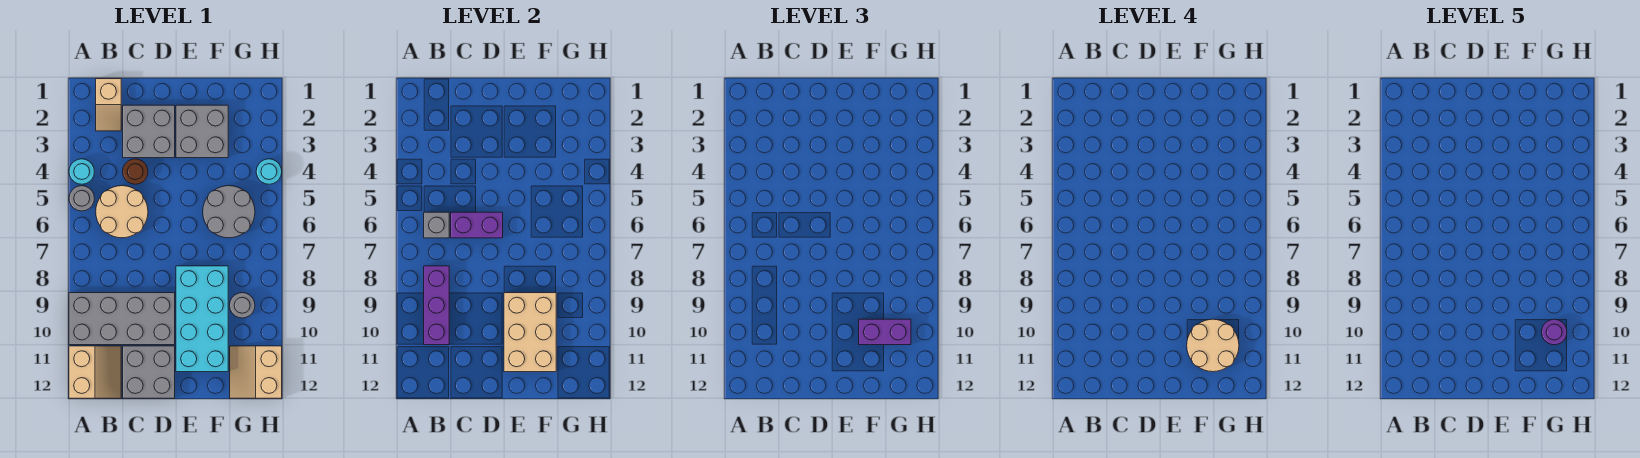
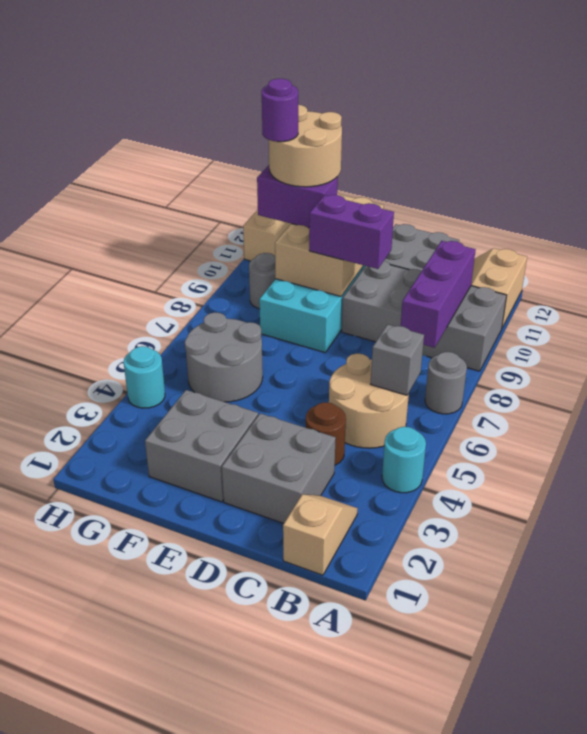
grey 1x1 round brick [69,186,94,211] -> grey 1x1 round brick moved to [425,352,467,414]
purple 1x2 brick [451,212,503,238] -> purple 1x2 brick moved to [309,195,394,269]

